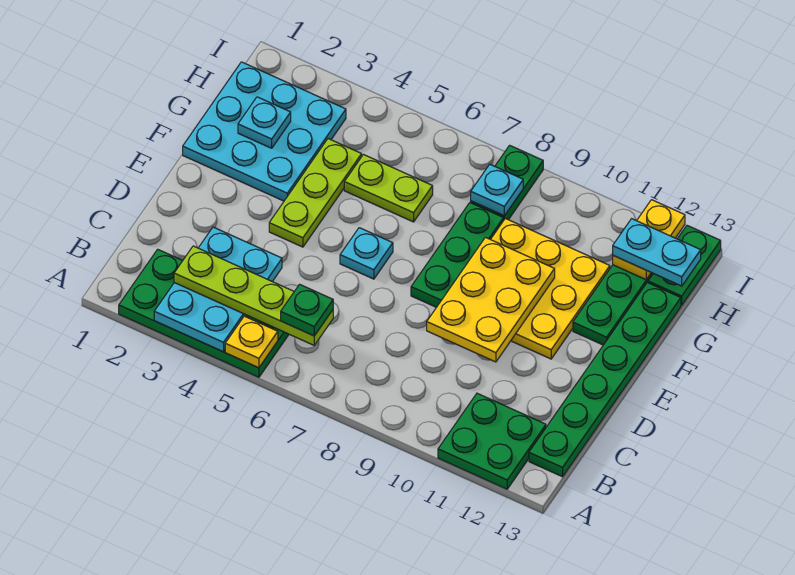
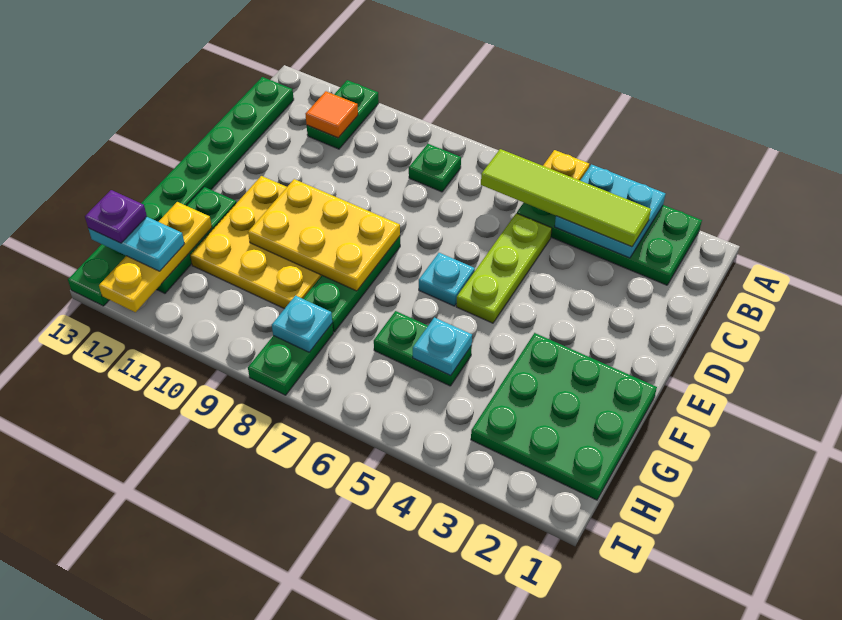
cyan 2x3 plate [154,227,282,352] -> cyan 2x2 plate [555,164,665,258]
green 2x2 plate [438,393,546,489] -> green 1x2 plate [307,80,379,149]
lime 1x4 plate [174,246,333,345] -> lime 1x4 tile [481,149,651,247]
green 1x1 plate [281,284,333,336] -> green 1x1 plate moved to [409,144,461,192]
none -> orange 1x1 tile [306,91,358,138]
yellow 2x3 plate [427,237,555,362] -> yellow 2x3 plate turned to [248,179,400,291]
lime 1x3 plate [269,139,362,247] -> lime 1x3 plate moved to [456,213,552,323]
cyan 3x3 plate [183,62,346,201] -> green 3x3 plate [471,333,657,500]
cyan 1x1 plate [238,97,291,148] -> cyan 1x1 plate moved to [413,317,472,375]
lime 1x2 plate [344,155,433,222] -> green 1x2 plate [374,311,472,386]
yellow 1x2 plate [613,200,685,280] -> yellow 1x3 plate [99,202,212,312]
none -> purple 1x1 plate [85,190,147,243]

